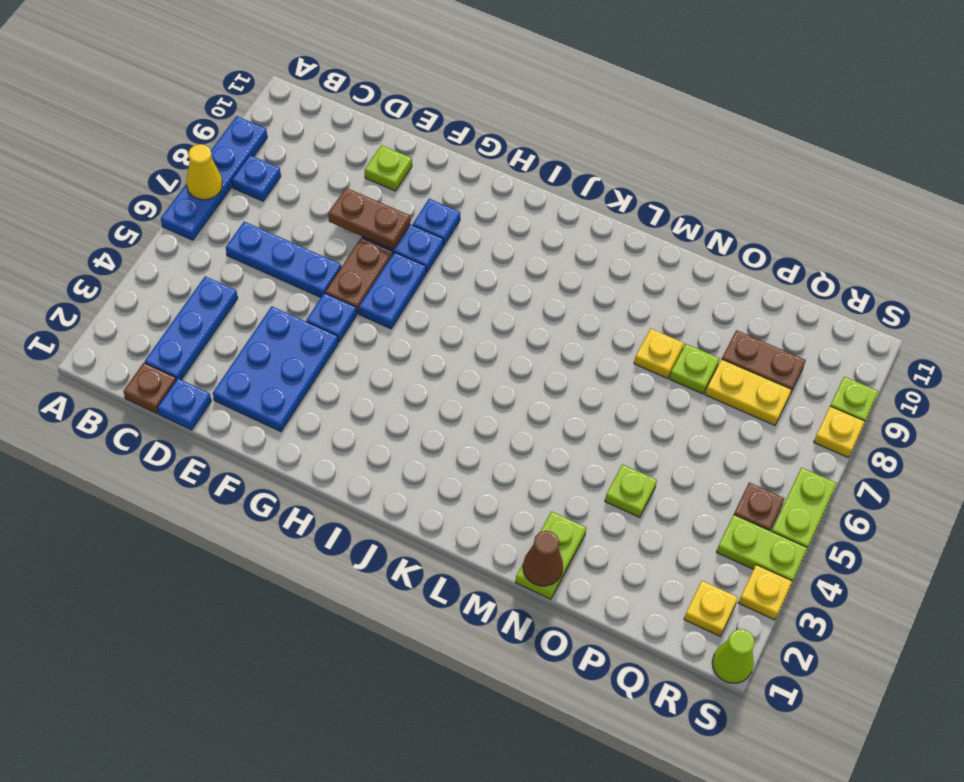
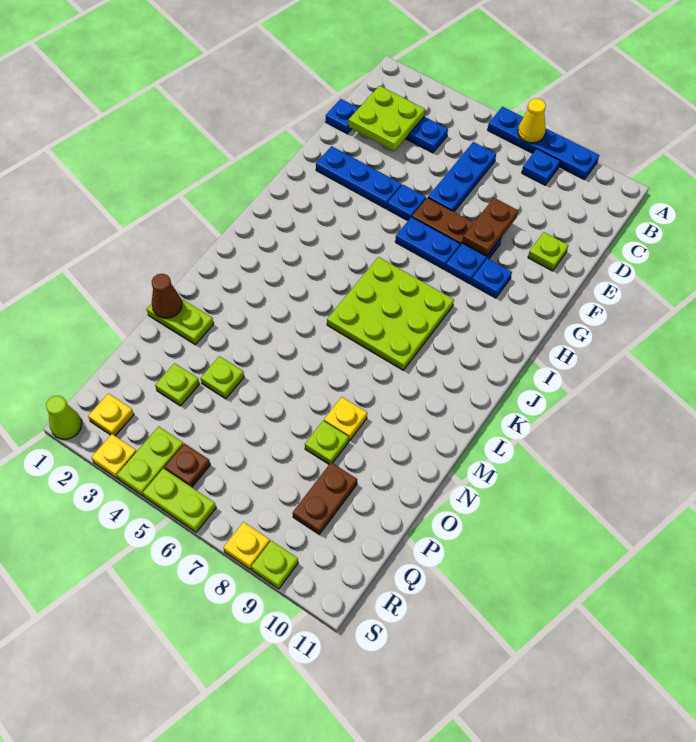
brown 1x1 plate [123,363,176,414] -> none
none -> lime 2x2 plate [348,86,425,151]
blue 2x3 plate [213,306,338,432] -> blue 1x3 plate [316,146,402,209]
none -> lime 3x3 plate [327,257,454,370]
none -> lime 1x1 plate [155,363,200,406]
yellow 1x2 plate [705,359,792,425] -> none

